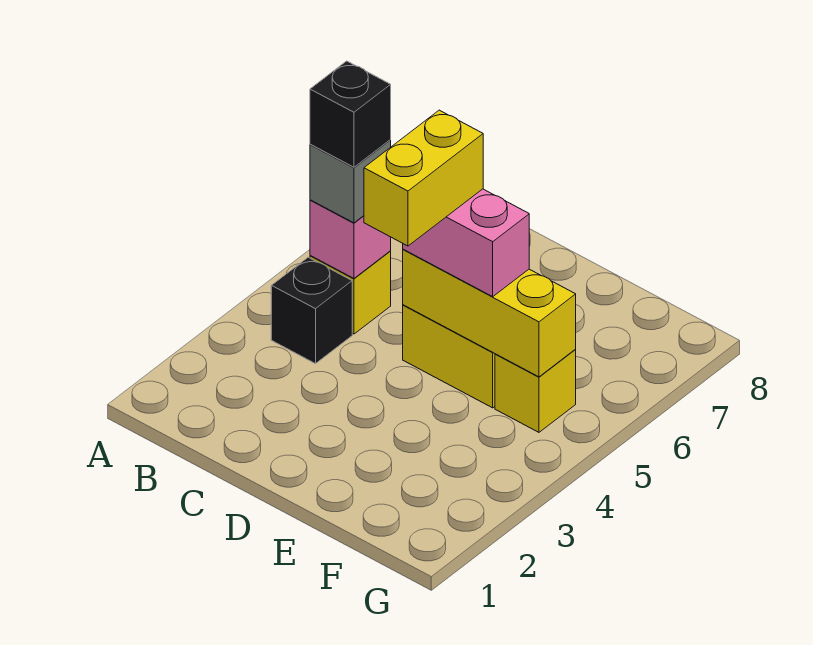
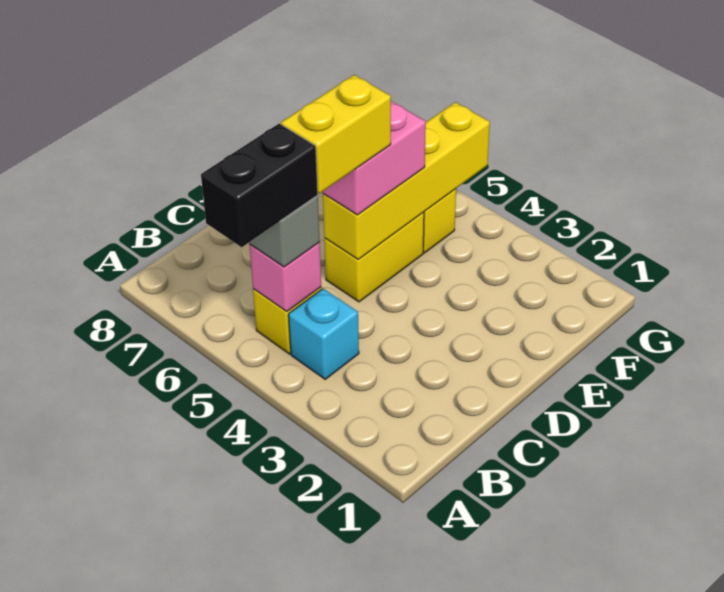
black 1x1 brick [271,257,352,364] -> cyan 1x1 brick [289,288,359,379]
black 1x1 brick [310,61,391,167] -> black 1x2 brick [201,124,318,247]
yellow 1x2 brick [364,110,483,246] -> yellow 1x2 brick turned to [281,75,391,194]
yellow 1x3 brick [403,249,576,377] -> yellow 1x4 brick [323,102,490,260]

